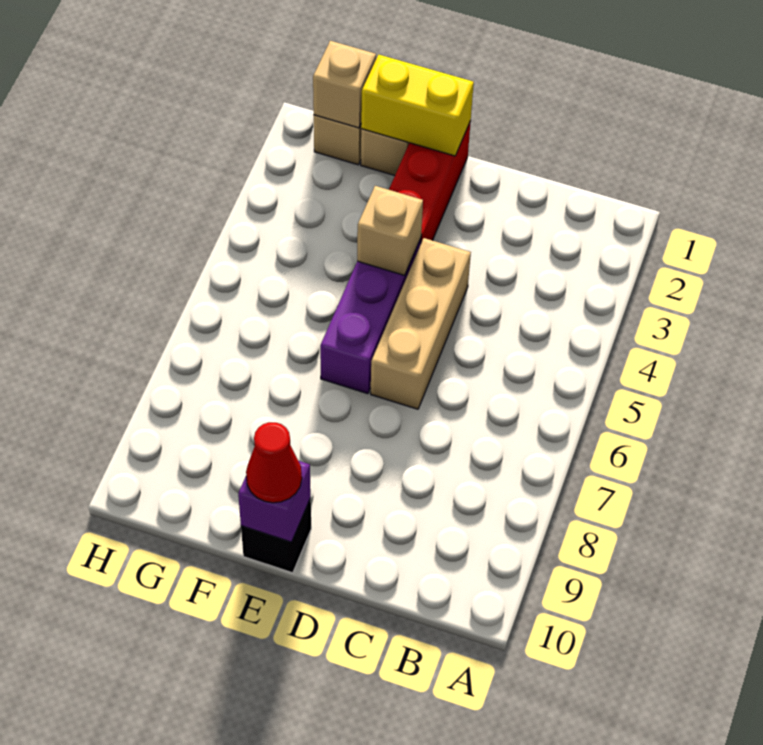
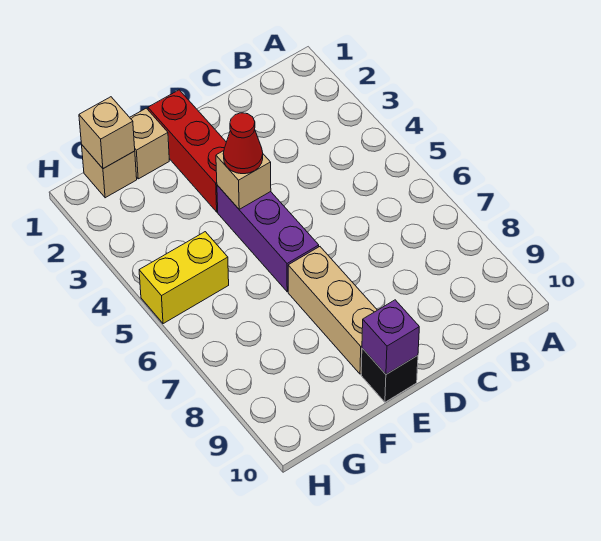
tan 1x3 brick [371,238,471,409] -> tan 1x3 brick moved to [288,247,377,374]
yellow 1x2 brick [361,55,474,156] -> yellow 1x2 brick moved to [139,232,229,324]
red 1x1 cone [246,422,302,503] -> red 1x1 cone moved to [223,113,263,174]

